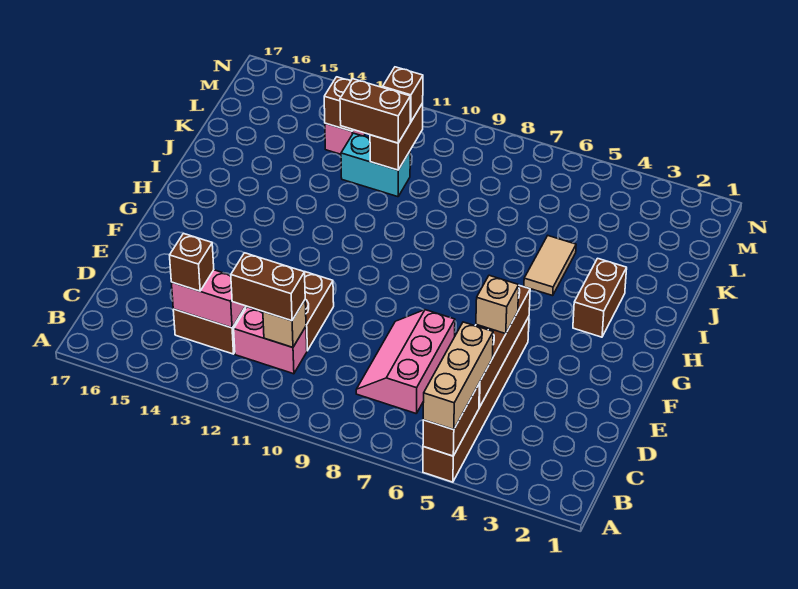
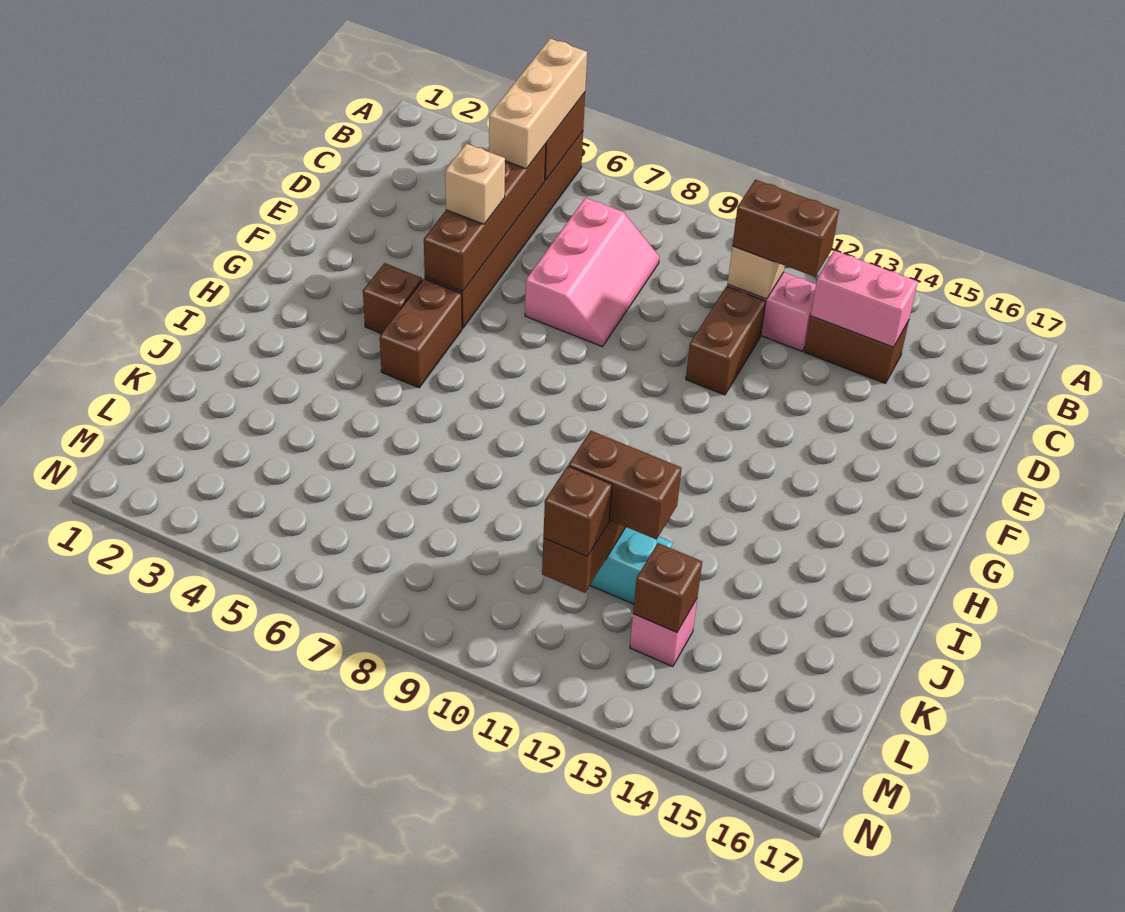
brown 1x1 brick [170,233,214,291] -> brown 1x1 brick moved to [363,263,422,334]
brown 1x2 brick [573,258,627,337] -> brown 1x2 brick moved to [380,279,462,388]
tan 1x2 tile [524,236,576,296] -> none

